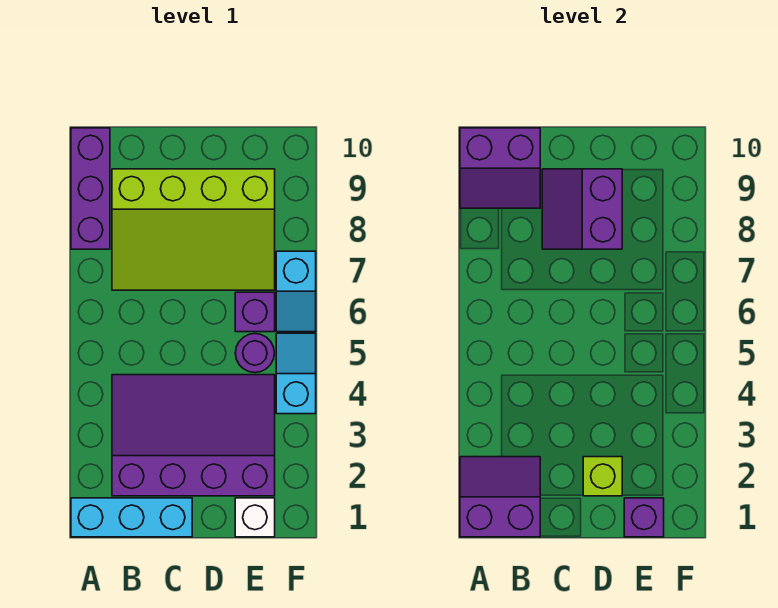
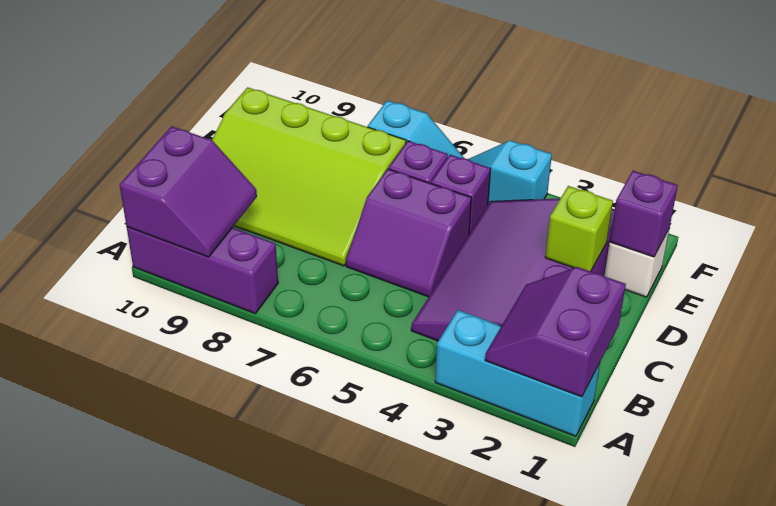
cyan 1x3 brick [71,498,192,537] -> cyan 1x3 brick turned to [435,310,600,436]
lime 3x4 slope [112,169,275,290] -> lime 3x4 slope turned to [212,87,406,266]
purple 2x2 slope [542,169,622,249] -> purple 2x2 slope moved to [346,169,471,297]
purple 1x1 round brick [235,334,274,373] -> purple 1x1 brick [431,155,491,234]

